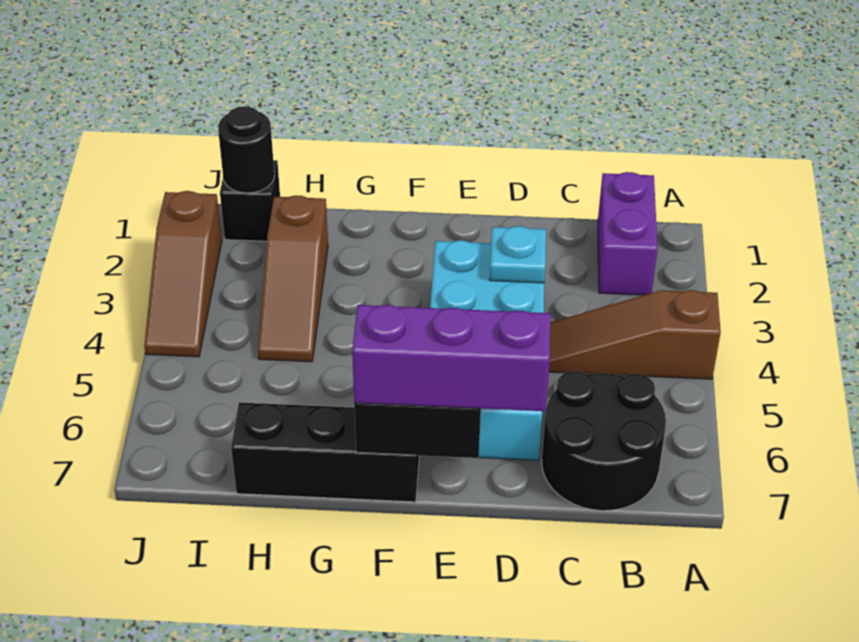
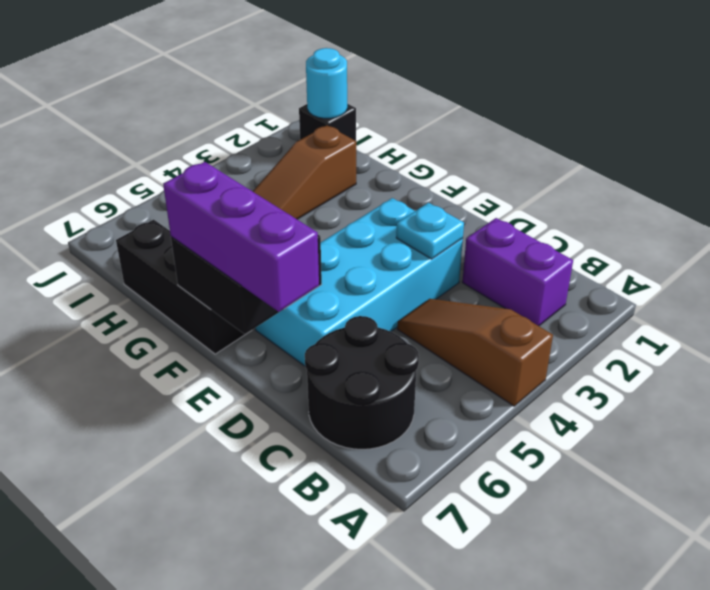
purple 1x2 brick [598,172,658,295] -> purple 1x2 brick turned to [462,218,573,326]
black 1x1 round brick [218,106,275,193] -> cyan 1x1 round brick [306,48,347,118]
brown 1x3 slope [144,191,222,357] -> none

